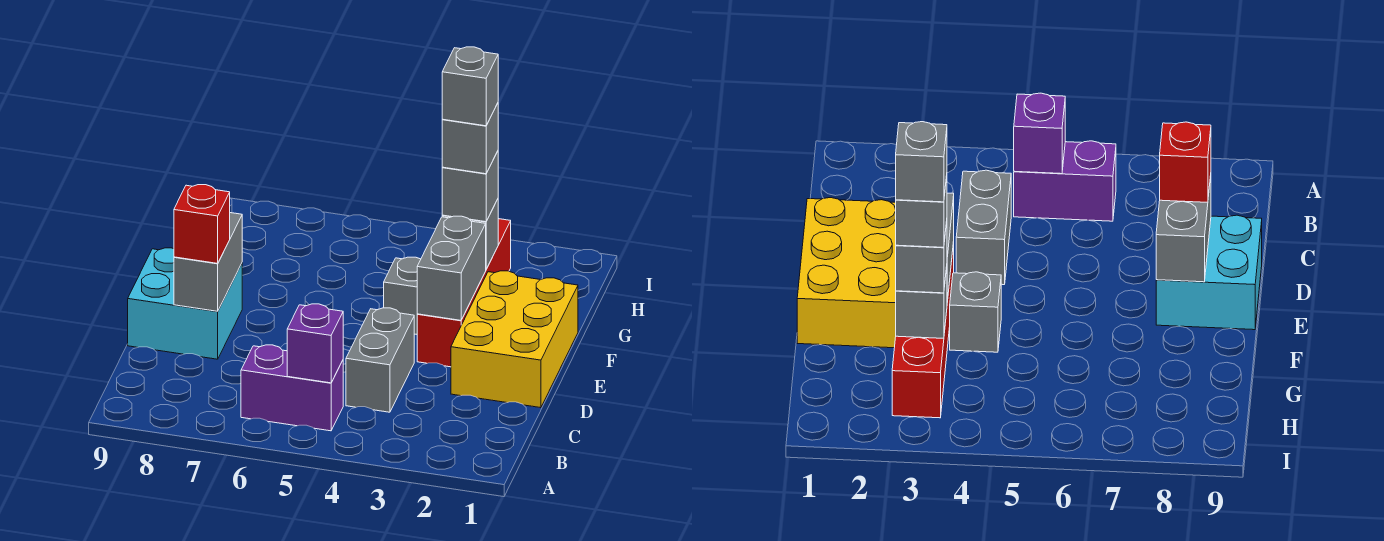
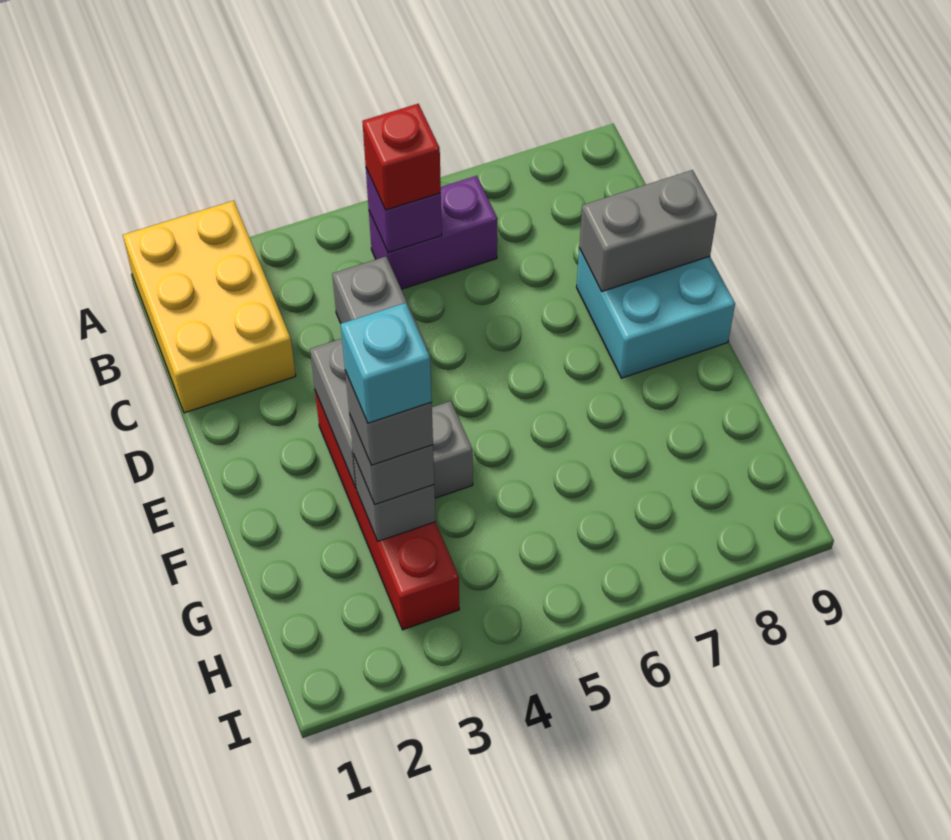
yellow 2x3 brick [451,271,578,408] -> yellow 2x3 brick moved to [123,201,296,413]
grey 1x2 brick [174,213,242,311] -> grey 1x2 brick turned to [579,170,717,291]
red 1x1 brick [174,185,230,263] -> red 1x1 brick moved to [362,104,441,210]
grey 1x1 brick [442,47,498,126] -> cyan 1x1 brick [341,303,432,423]

